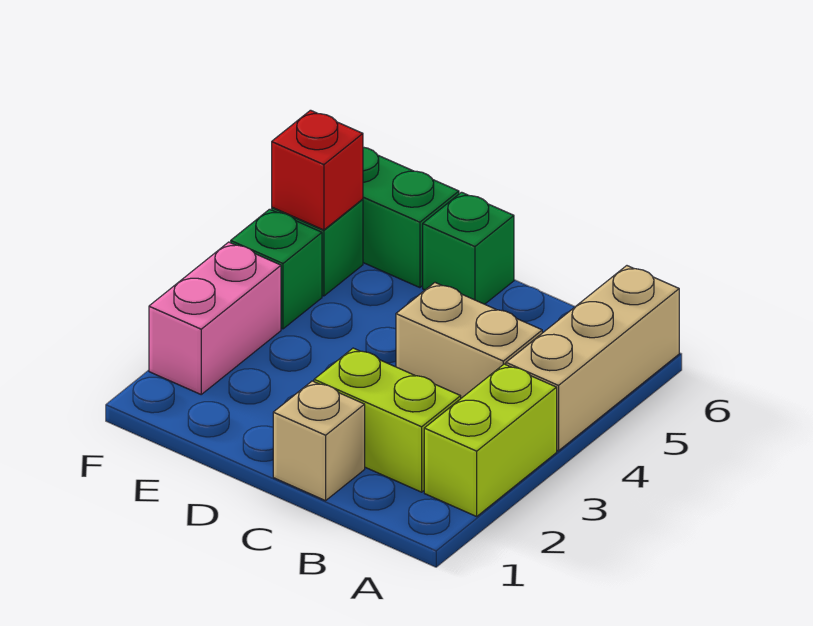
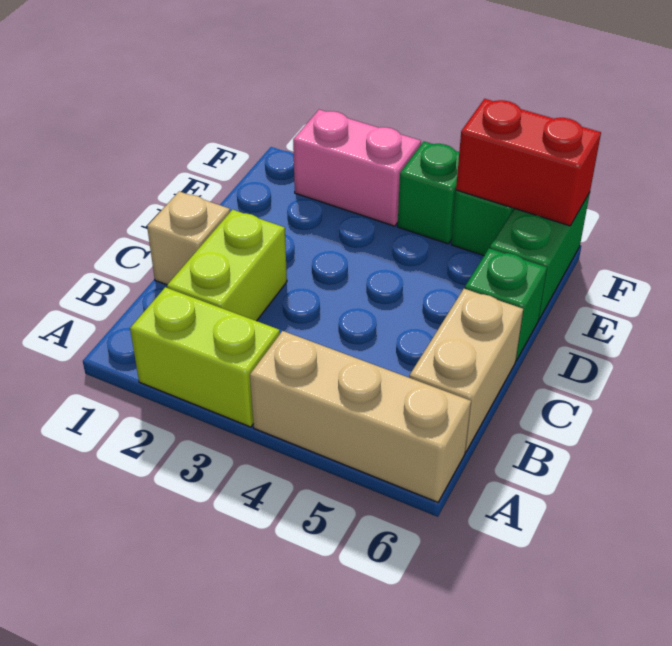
tan 1x2 brick [396,283,542,398] -> tan 1x2 brick moved to [409,289,523,452]
red 1x1 brick [272,110,363,230] -> red 1x2 brick [456,99,601,226]

